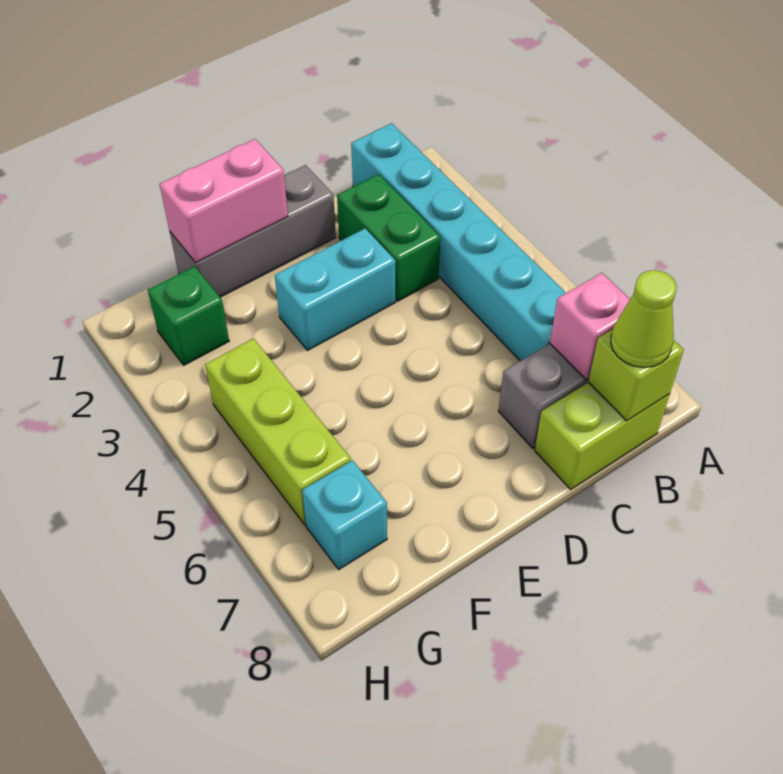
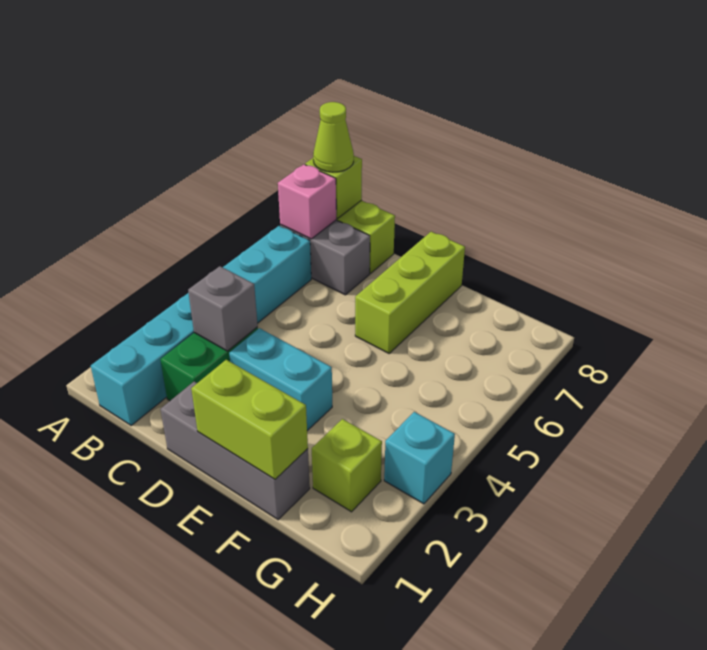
none -> grey 1x1 brick [188,266,258,351]
pink 1x2 brick [160,139,288,263] -> lime 1x2 brick [191,360,308,479]
green 1x1 brick [148,266,229,365] -> lime 1x1 brick [312,419,382,512]
lime 1x3 brick [205,339,351,525] -> lime 1x3 brick moved to [355,232,465,353]
cyan 1x1 brick [302,460,387,569] -> cyan 1x1 brick moved to [384,412,455,504]

